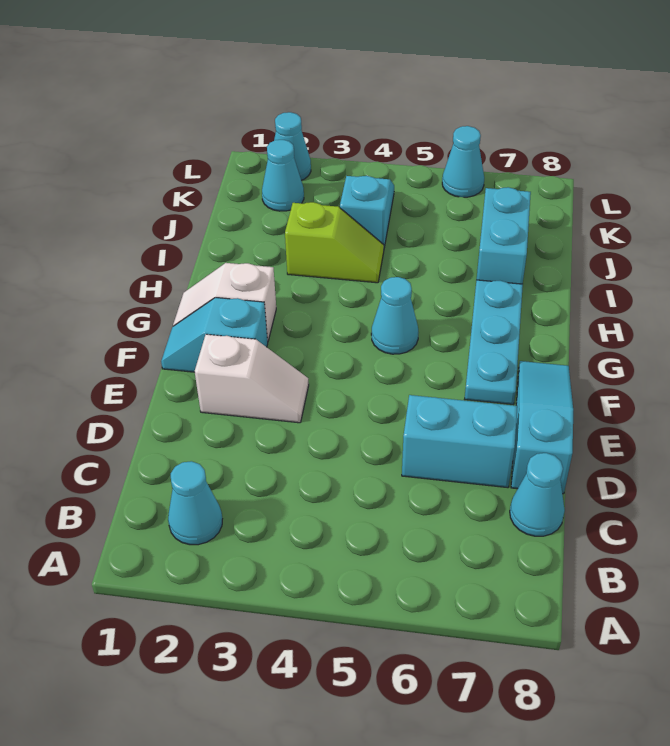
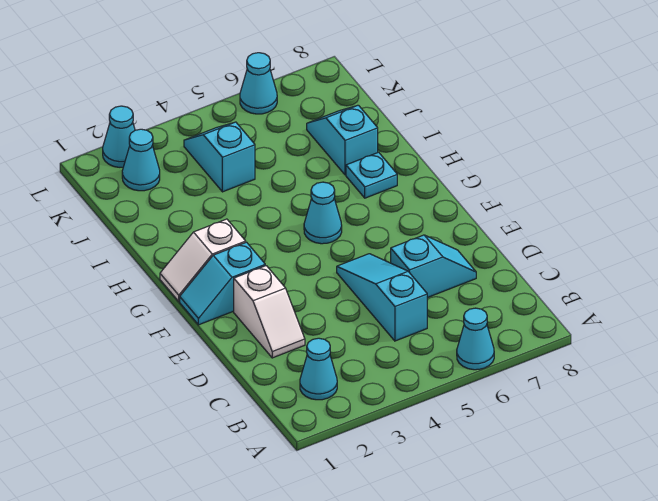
cyan 1x1 cone [510,453,565,536] -> cyan 1x1 cone moved to [457,308,494,370]
cyan 1x2 brick [402,395,517,488] -> cyan 1x2 slope [391,235,476,298]
cyan 1x3 slope [511,361,573,494] -> cyan 1x3 slope moved to [337,254,427,341]
white 1x2 slope [195,334,309,423] -> white 1x2 slope turned to [234,266,305,358]
cyan 1x3 plate [465,280,523,405] -> cyan 1x1 plate [346,152,397,198]
lime 1x2 slope [285,202,384,283] -> none
cyan 1x2 brick [477,187,531,284] -> cyan 1x2 slope [307,105,378,175]

